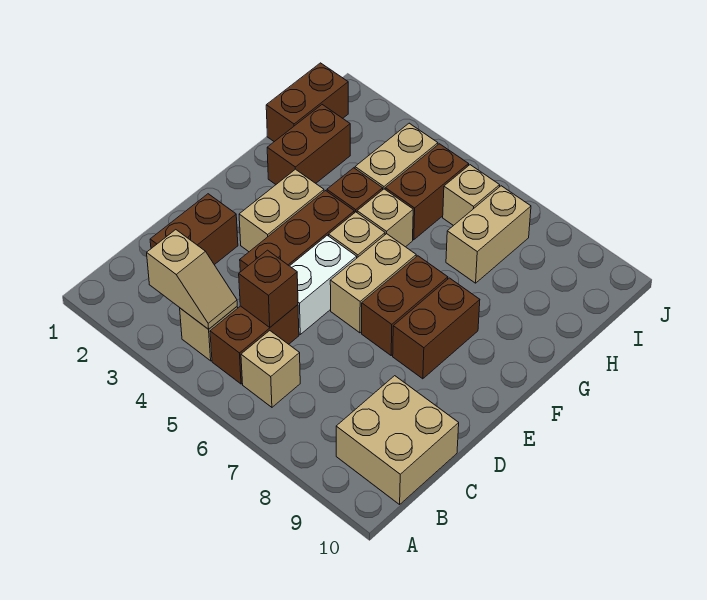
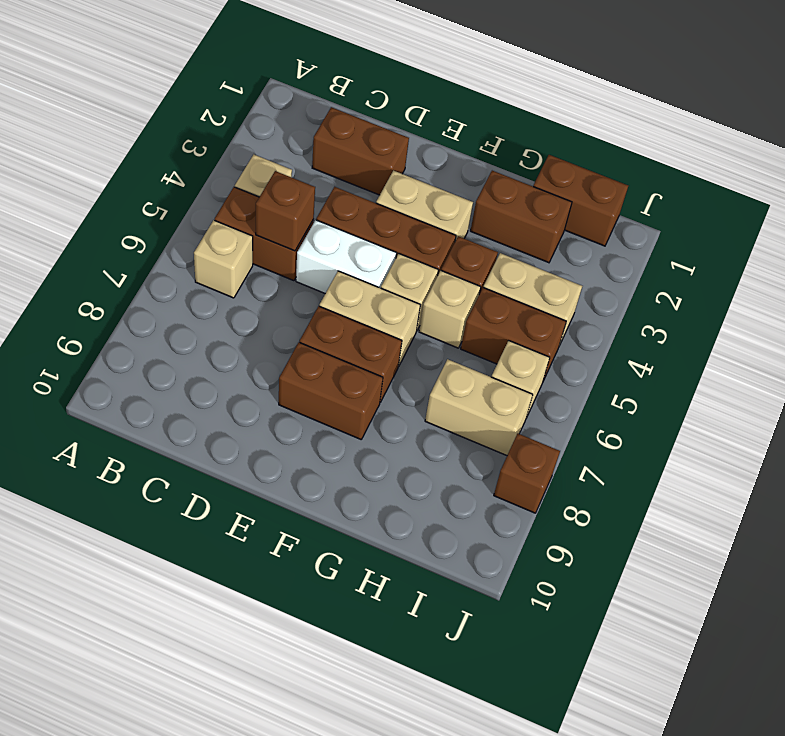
tan 1x2 slope [147,230,237,329] -> none
tan 2x2 brick [336,376,459,504] -> none
none -> brown 1x1 brick [494,434,560,513]

